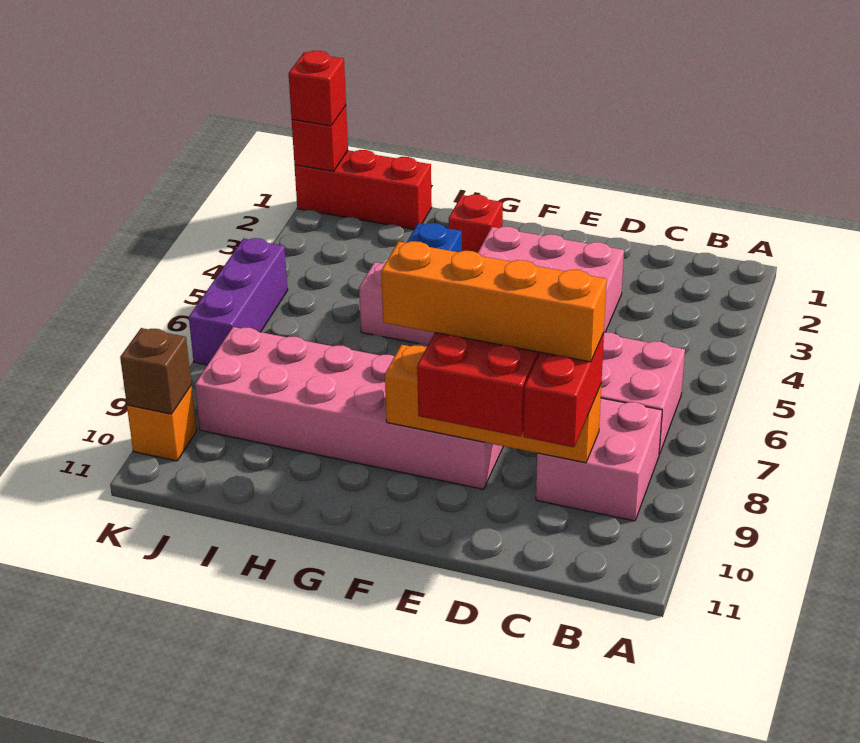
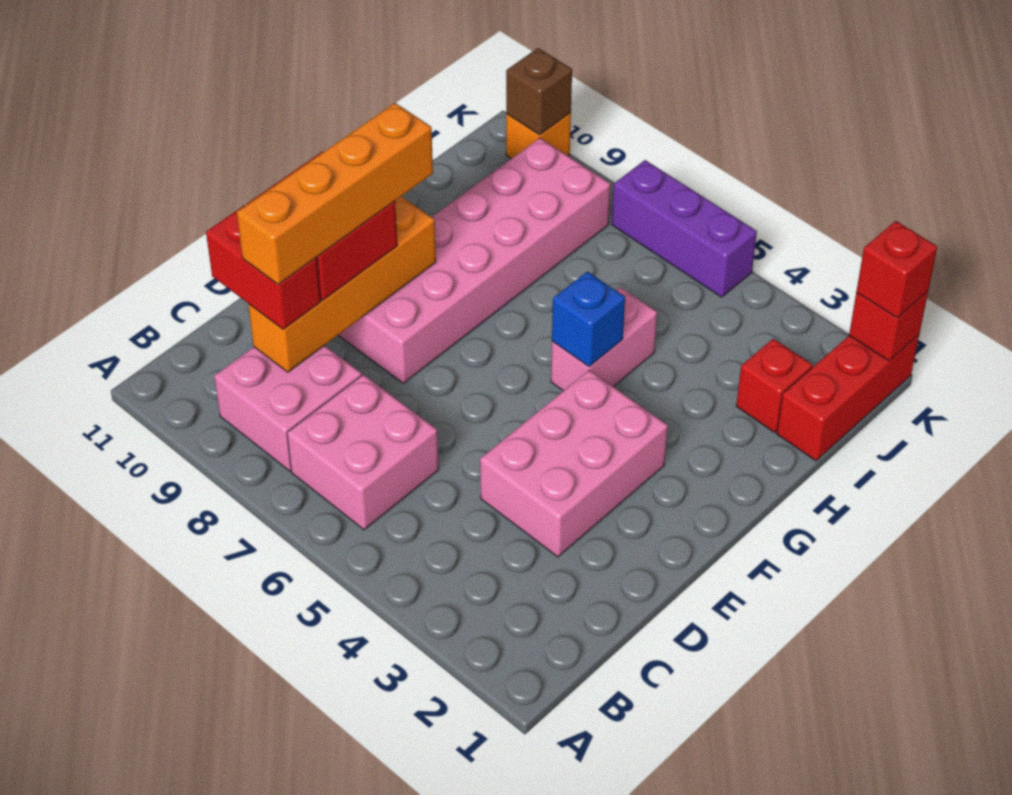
red 1x1 brick [449,195,503,253] -> red 1x1 brick moved to [736,339,812,433]

